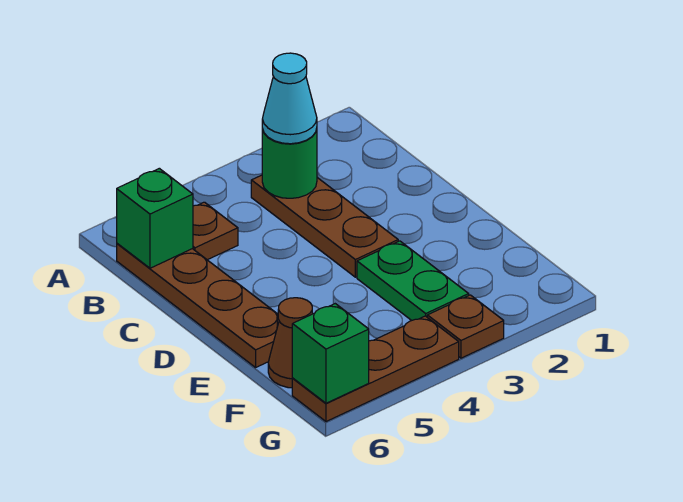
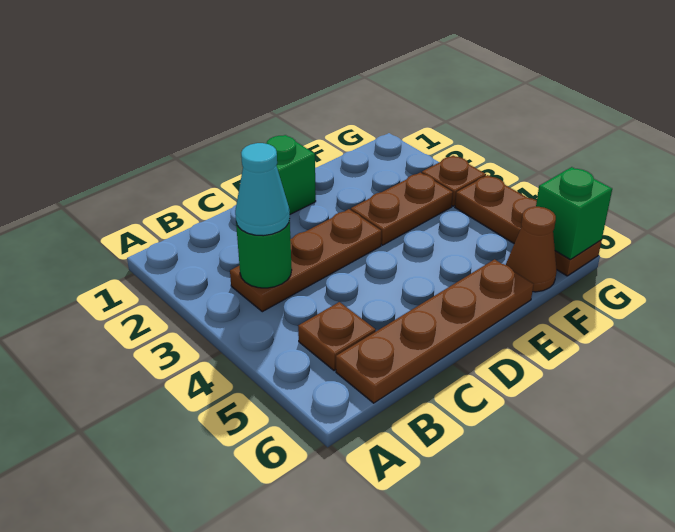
green 1x1 brick [117,168,193,268] -> green 1x1 brick moved to [266,135,316,214]
green 1x2 plate [357,241,469,321] -> brown 1x2 plate [351,173,453,245]

